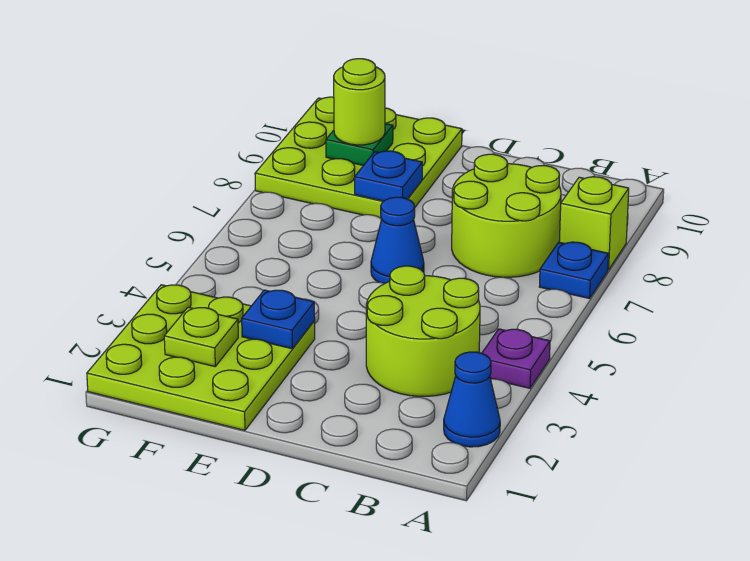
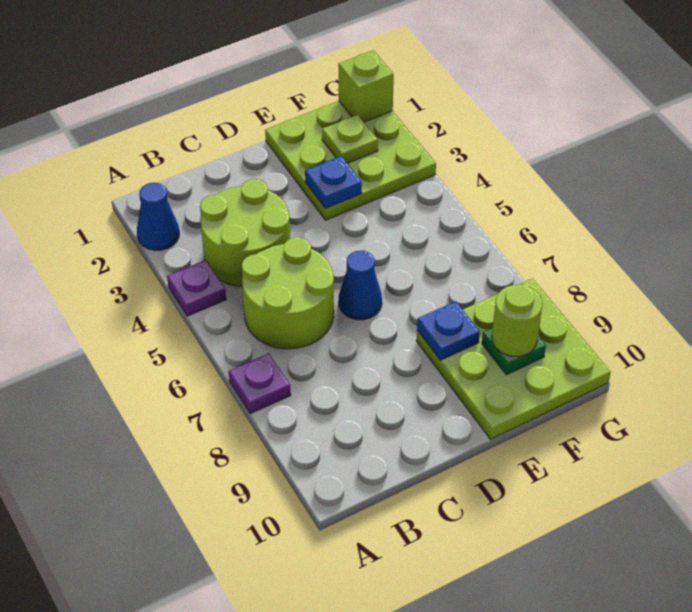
blue 1x1 plate [539,242,608,299] -> purple 1x1 plate [229,353,291,414]
lime 1x1 brick [559,177,629,270] -> lime 1x1 brick moved to [338,50,394,122]
lime 2x2 round brick [452,154,561,277] -> lime 2x2 round brick moved to [242,237,334,349]

